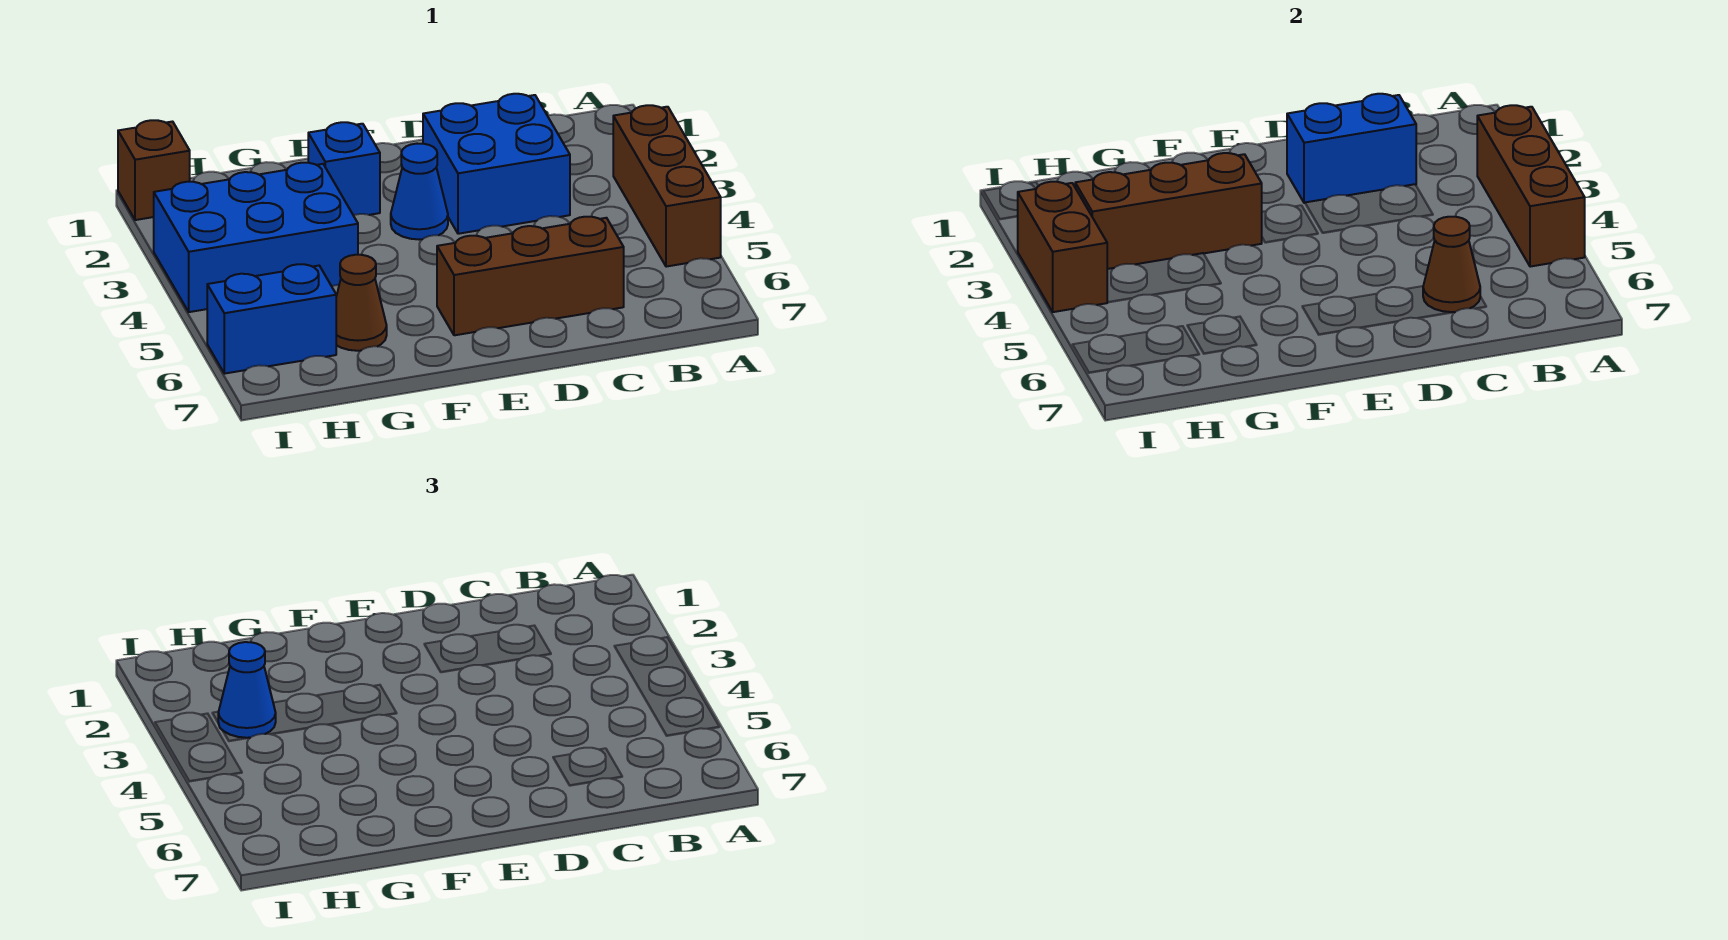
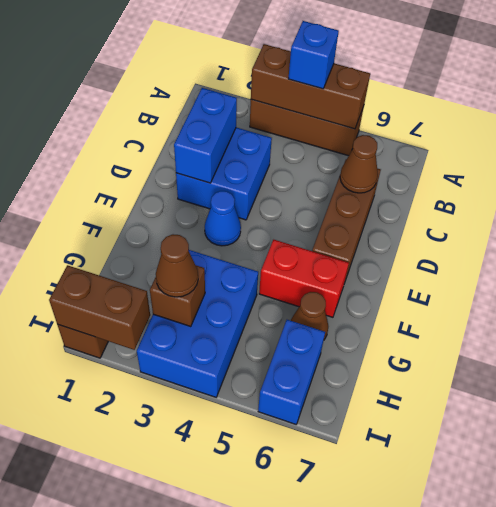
blue 1x1 brick [308,122,380,215] -> blue 1x1 brick moved to [288,21,339,89]
brown 1x3 brick [1075,153,1262,269] -> brown 1x1 brick [150,265,205,327]
none -> red 1x2 brick [259,240,349,317]
blue 1x1 cone [218,642,276,738] -> brown 1x1 cone [156,234,198,297]
brown 1x2 brick [1018,182,1107,312] -> brown 1x2 brick moved to [49,265,150,350]

